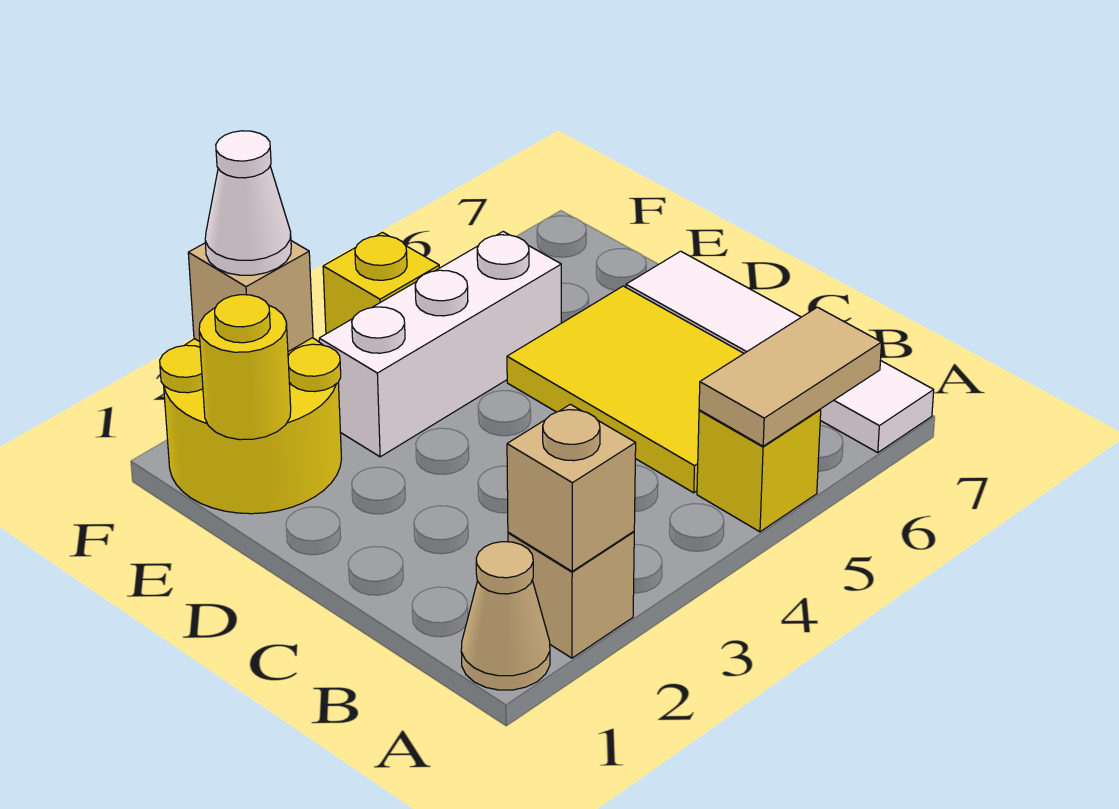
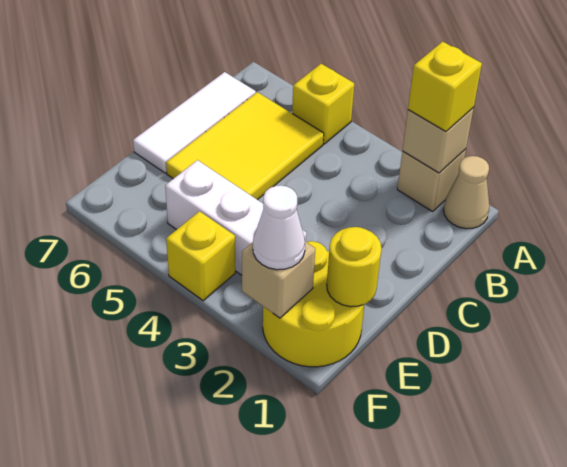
none -> yellow 1x1 brick [408,42,482,131]
tan 1x2 tile [699,307,882,446] -> none
white 1x4 tile [626,251,934,453] -> white 1x3 tile [133,72,256,173]

